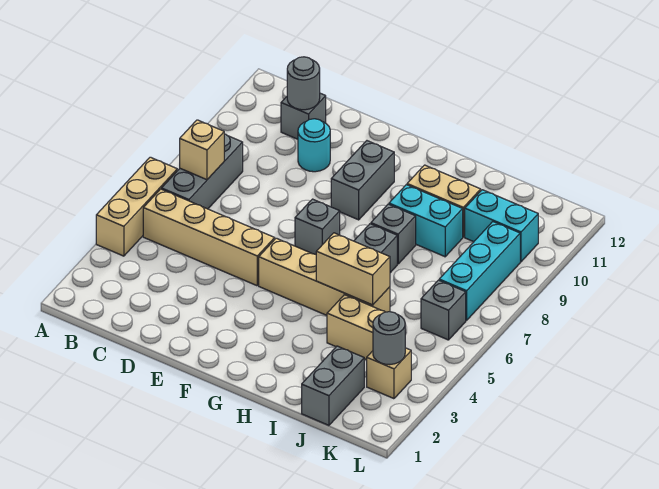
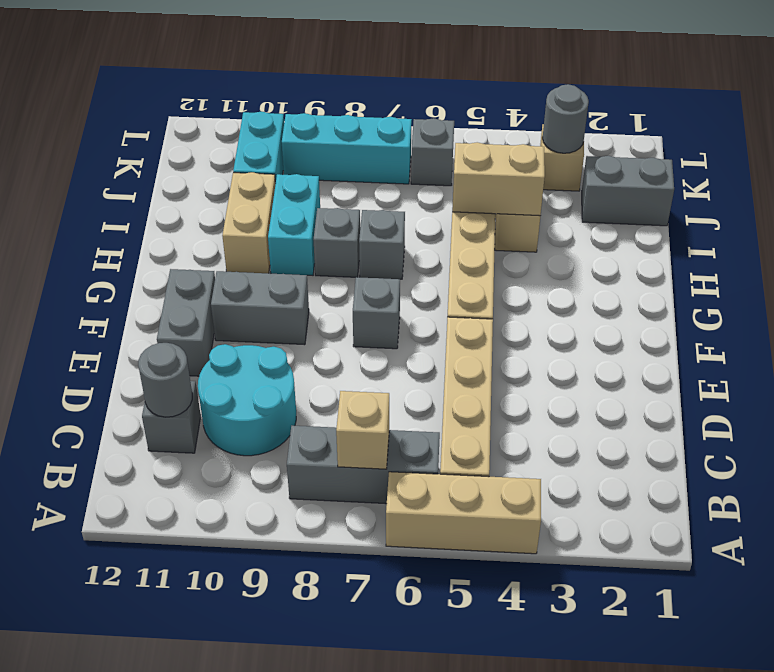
cyan 1x1 round brick [298,119,330,172] -> cyan 2x2 round brick [198,344,296,456]
none -> grey 1x2 brick [157,269,215,376]
tan 1x2 brick [316,233,390,305] -> tan 1x2 brick turned to [452,142,545,216]

